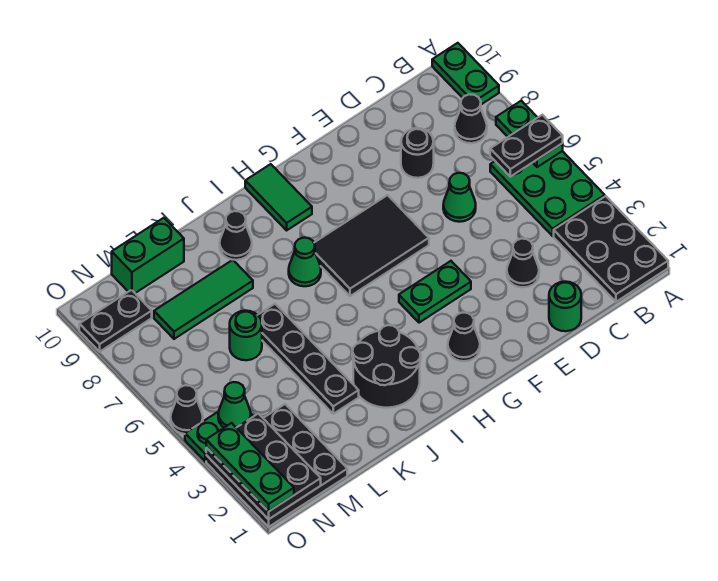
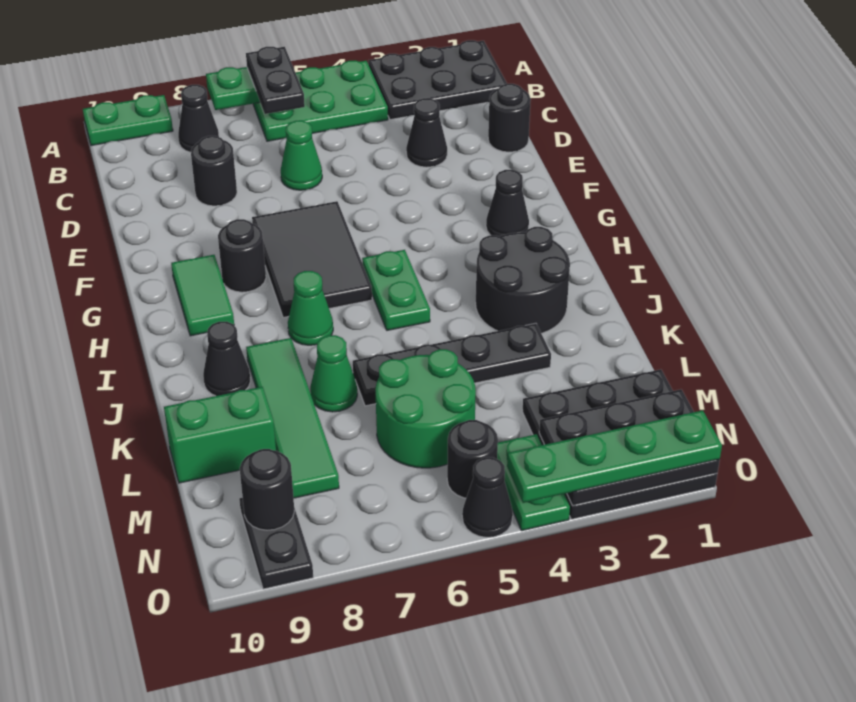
green 1x1 round brick [549,282,581,331] -> black 1x1 round brick [488,84,531,152]
green 1x2 plate [399,261,471,323] -> green 1x2 plate moved to [362,250,430,330]
none -> black 1x1 round brick [218,219,266,292]
green 1x2 tile [245,164,312,230] -> green 1x2 tile turned to [171,255,234,336]
green 1x3 tile [154,260,253,339] -> green 1x4 tile [246,338,339,498]
green 1x1 round brick [230,311,262,360] -> green 2x2 round brick [375,349,476,468]
green 1x2 brick [112,218,184,293] -> green 1x2 brick turned to [164,387,276,483]
green 1x1 cone [218,382,251,428] -> green 1x1 cone moved to [310,335,357,412]
none -> black 1x1 round brick [447,420,498,498]
none -> black 1x1 round brick [240,449,295,530]
green 1x3 plate [206,423,294,512] -> green 1x4 plate [507,410,722,503]

